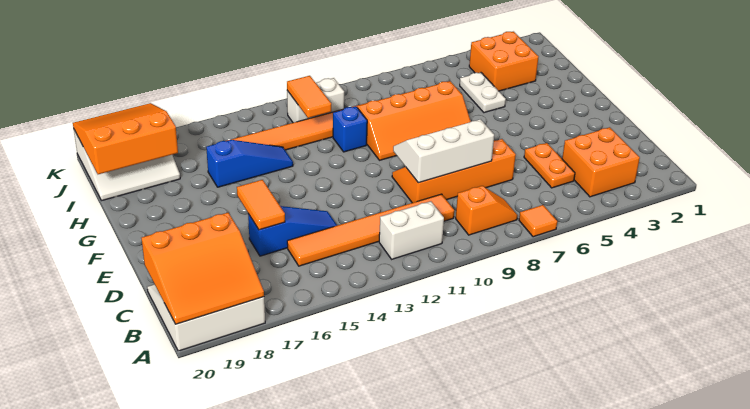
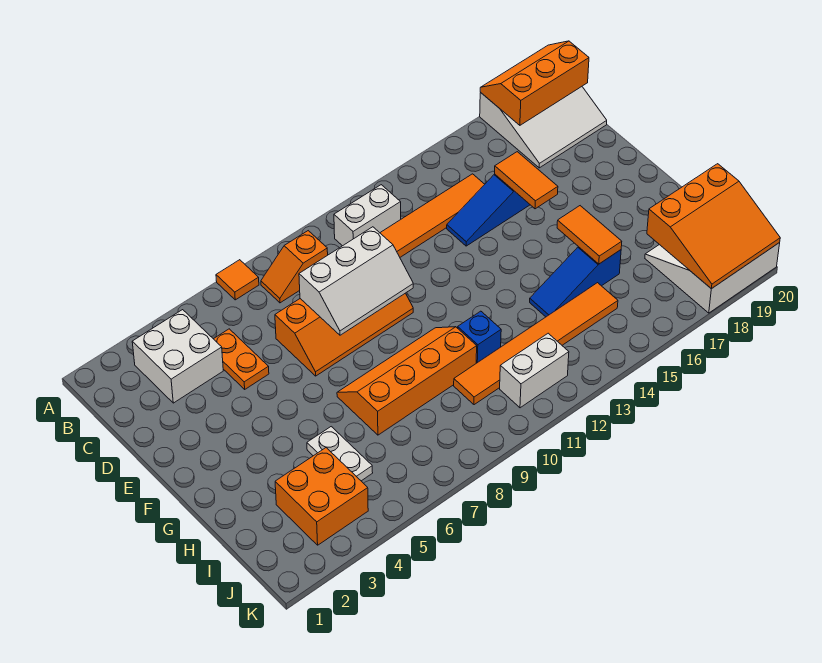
orange 3x3 slope [141,213,264,324] -> orange 2x3 slope [480,41,589,125]
orange 2x2 brick [562,127,640,197] -> white 2x2 brick [132,310,223,403]
orange 1x2 tile [287,76,331,118] -> orange 1x2 tile moved to [557,206,622,264]

